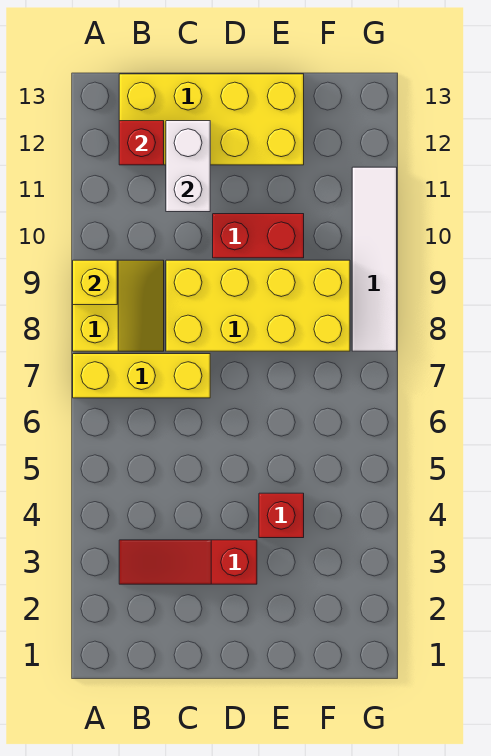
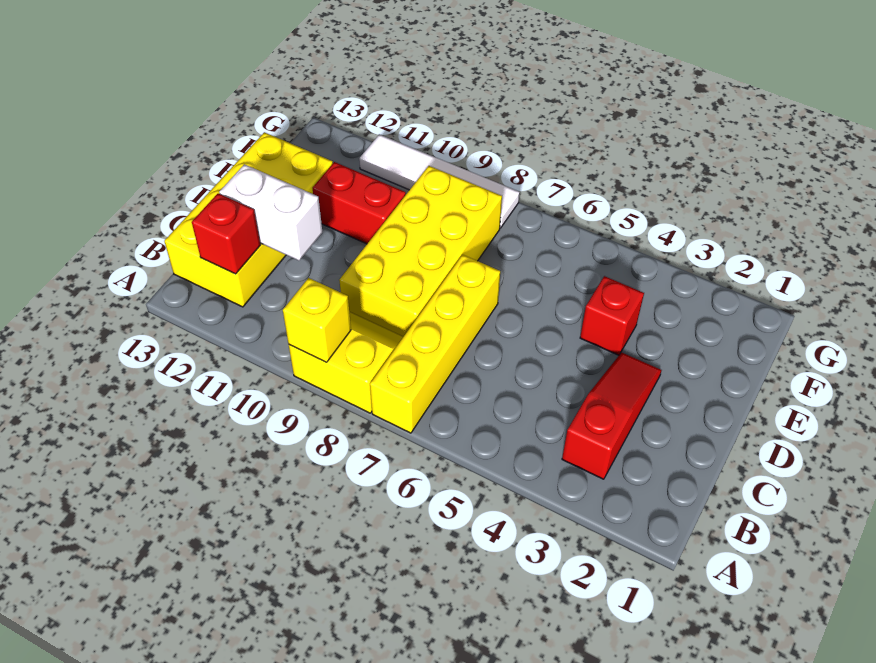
yellow 1x3 brick [73,354,210,398] -> yellow 1x4 brick [370,255,500,433]
red 1x3 slope [119,540,257,584] -> red 1x3 slope turned to [562,352,661,479]
red 1x2 brick [213,214,304,258] -> red 1x2 brick turned to [313,162,406,244]

